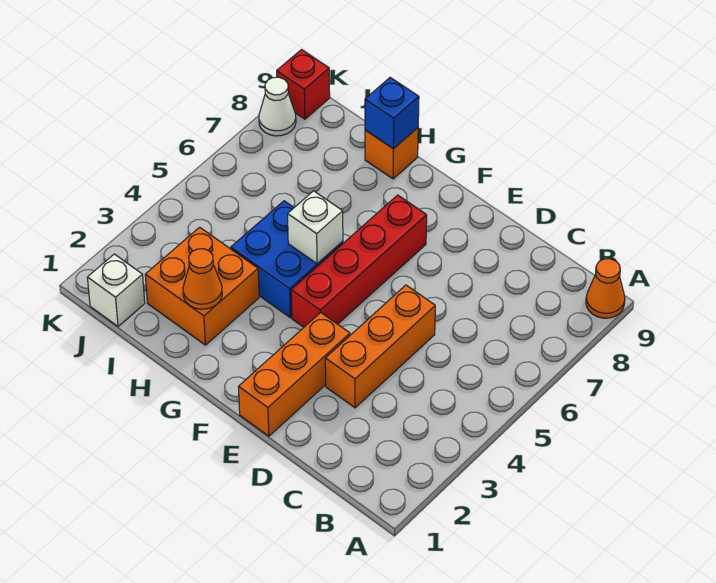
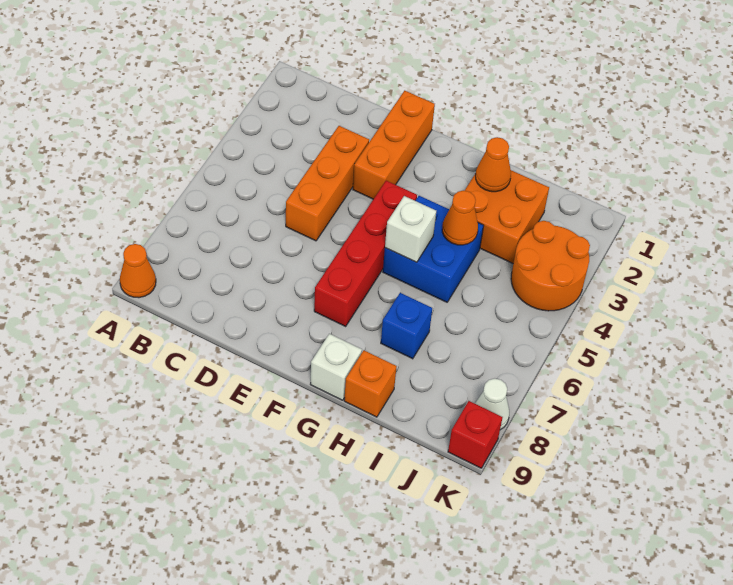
none -> orange 1x1 cone [442,191,478,245]
blue 1x1 brick [365,78,419,149] -> blue 1x1 brick moved to [381,293,432,359]
white 1x1 brick [87,254,145,326] -> white 1x1 brick moved to [310,334,362,400]
none -> orange 2x2 round brick [511,221,590,311]

